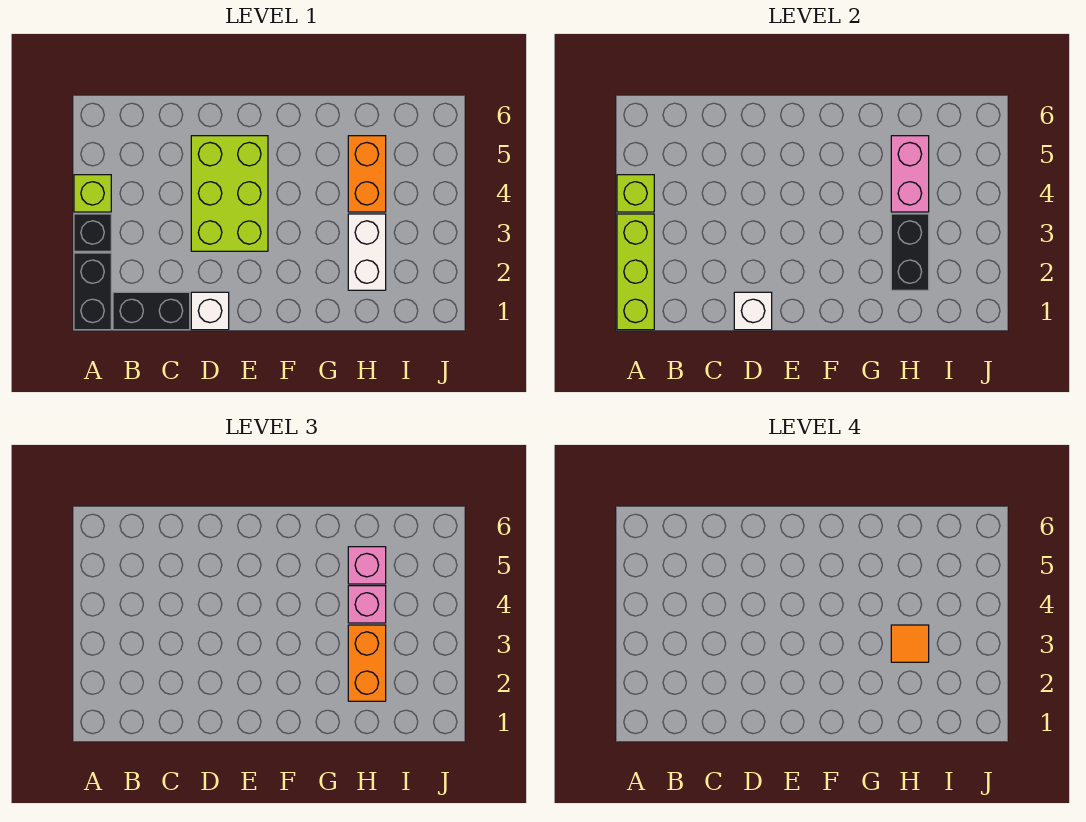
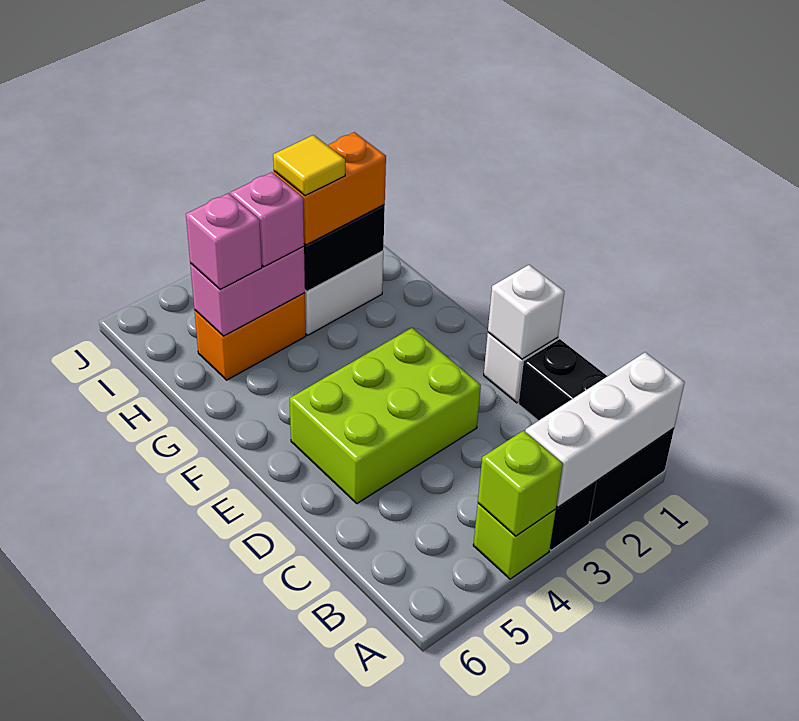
lime 1x3 brick [617,214,654,330] -> white 1x3 brick [525,352,685,507]
orange 1x1 tile [891,625,929,662] -> yellow 1x1 tile [273,135,345,196]

